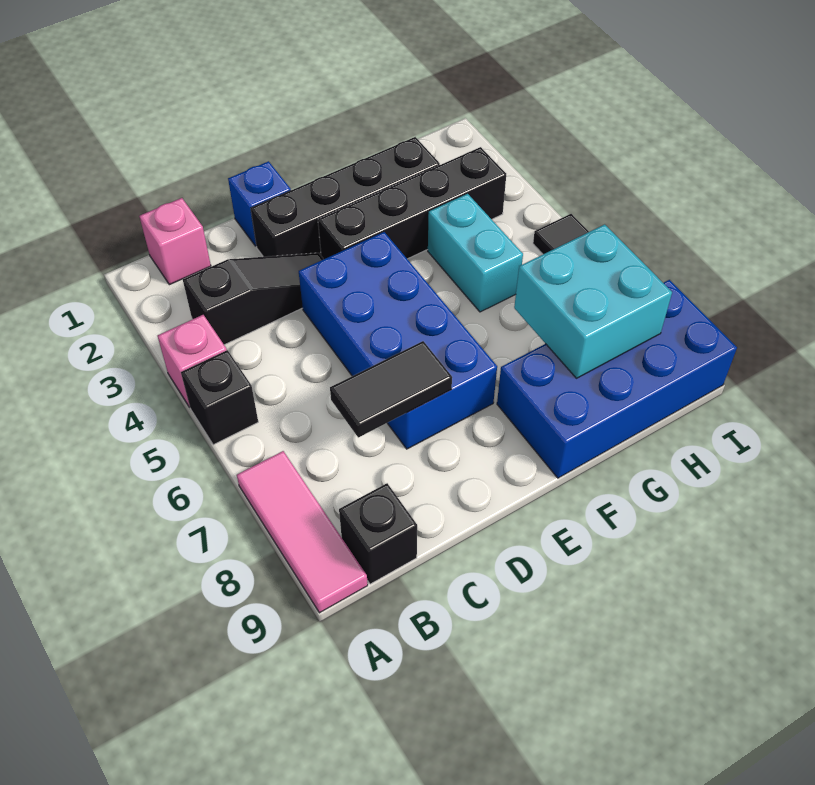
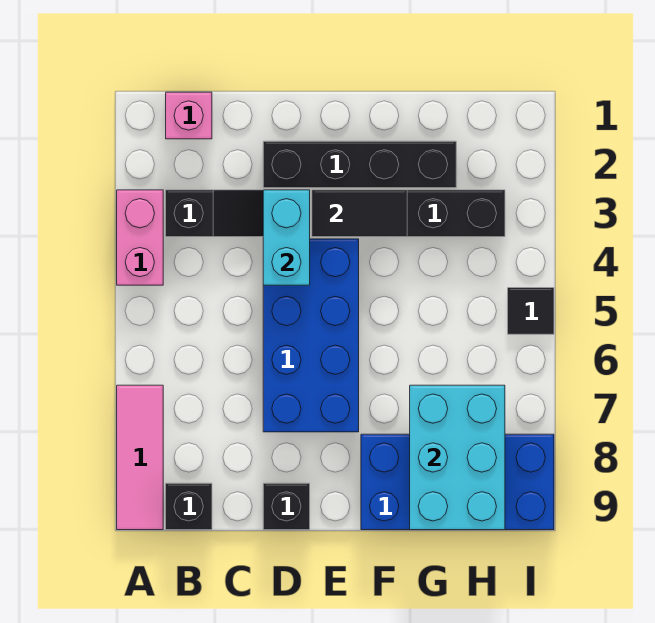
pink 1x1 brick [158,315,227,407] -> pink 1x2 brick [117,190,163,285]
black 1x1 brick [181,350,258,445] -> black 1x1 brick moved to [263,483,310,530]
black 1x2 tile [330,341,452,437] -> black 1x2 tile moved to [312,190,407,237]
blue 1x1 brick [228,161,291,246] -> none
cyan 1x2 brick [428,194,523,312] -> cyan 1x2 brick moved to [263,190,310,285]
cyan 2x2 brick [514,224,672,378] -> cyan 2x3 brick [410,385,505,530]

